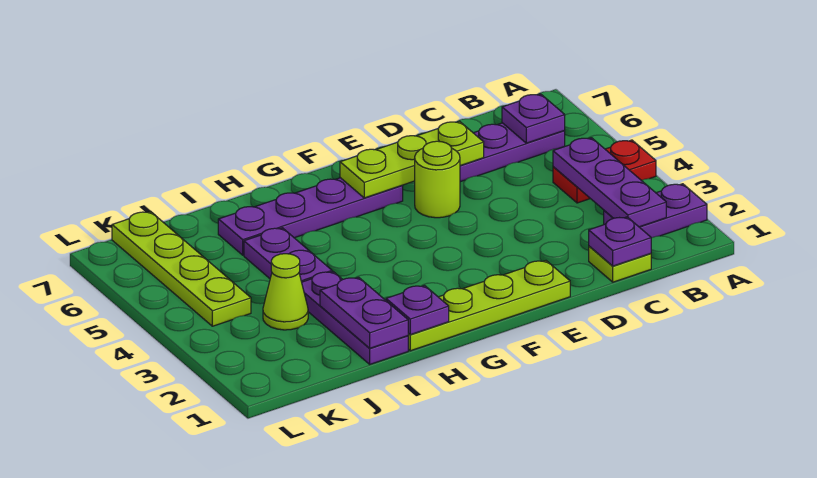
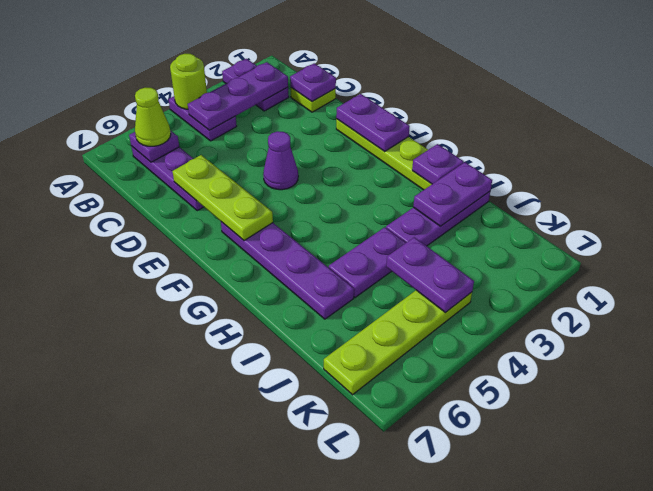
red 1x2 plate [553,140,656,203] -> purple 1x2 plate [169,96,237,141]
none -> purple 1x2 plate [336,94,410,152]
none -> purple 1x1 cone [263,131,298,190]
lime 1x1 round brick [415,141,460,218] -> lime 1x1 round brick moved to [170,54,207,109]
lime 1x1 cone [263,254,308,330] -> lime 1x1 cone moved to [135,88,171,146]
none -> purple 1x2 plate [386,237,474,313]

